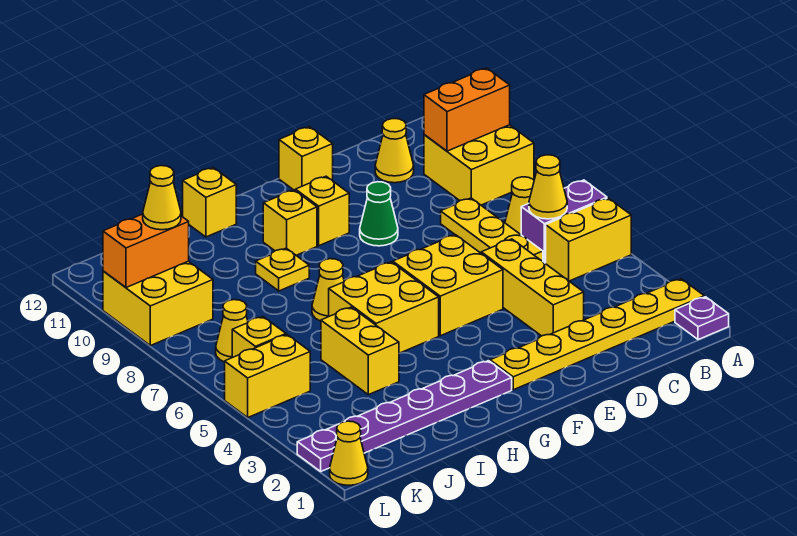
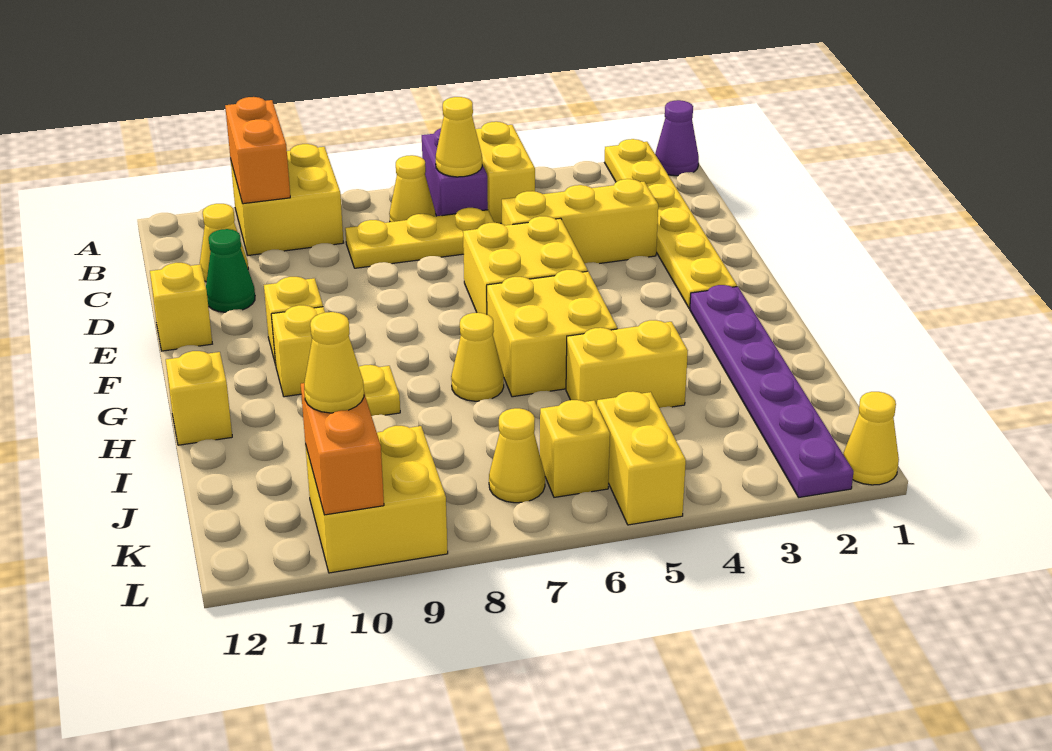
purple 1x1 plate [675,297,729,340] -> purple 1x1 cone [655,100,699,176]
green 1x1 cone [360,182,398,246] -> green 1x1 cone moved to [206,229,255,312]

